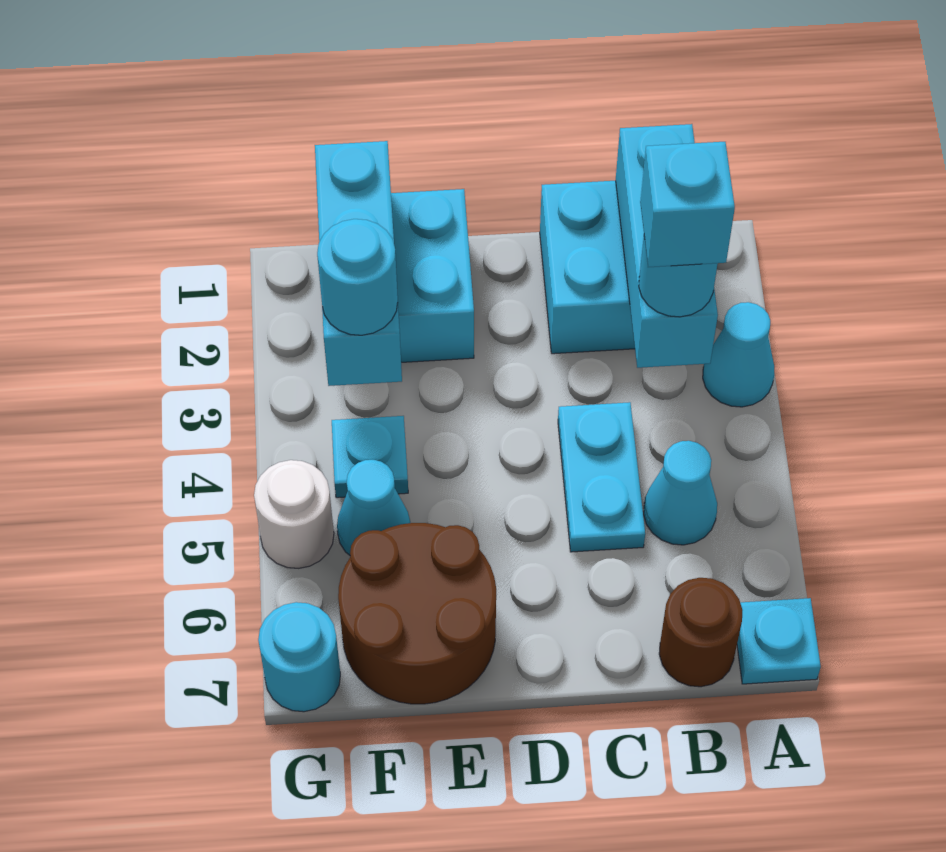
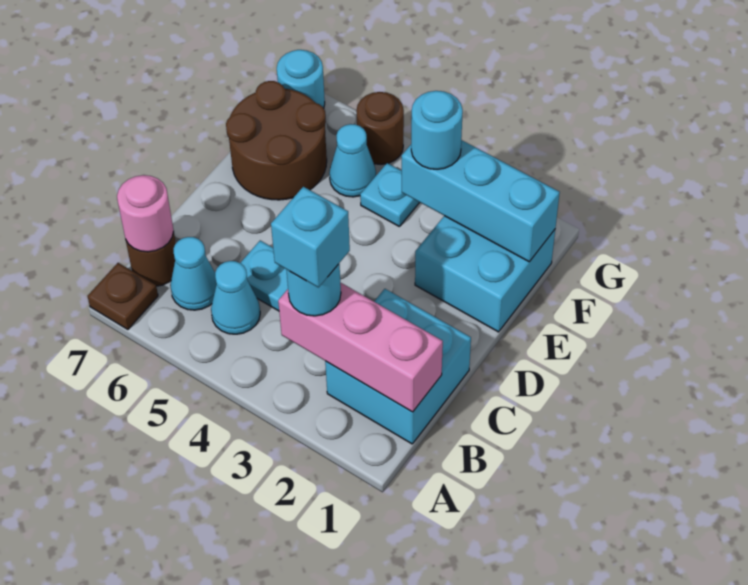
cyan 1x1 cone [703,302,774,407] -> cyan 1x1 cone moved to [170,237,216,310]
cyan 1x1 plate [737,598,821,684] -> brown 1x1 plate [88,263,158,329]
cyan 1x3 brick [616,124,718,368] -> pink 1x3 brick [278,283,443,412]
none -> pink 1x1 round brick [117,175,174,252]
white 1x1 round brick [254,460,334,568] -> brown 1x1 round brick [356,92,404,164]

